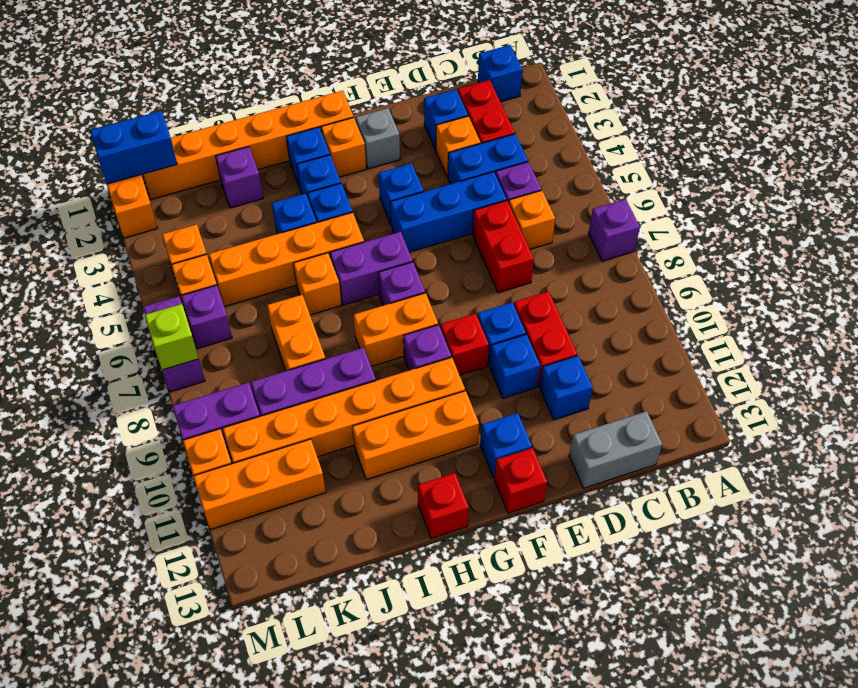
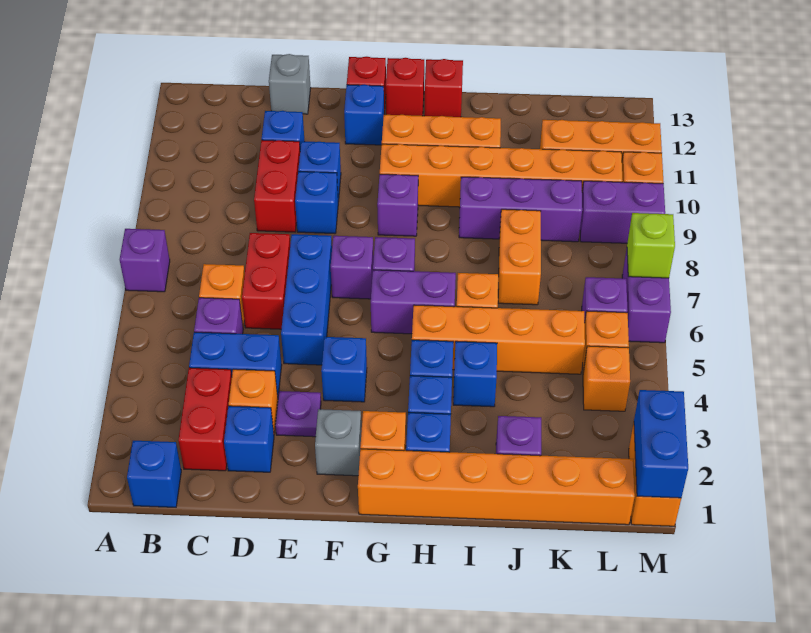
grey 1x2 brick [569,411,662,488] -> grey 1x1 brick [269,54,311,114]
blue 1x3 brick [390,172,507,252] -> blue 1x3 brick turned to [281,234,332,365]
none -> purple 1x1 plate [275,391,321,437]
none -> purple 1x1 brick [331,236,374,299]
red 1x1 brick [441,313,489,375] -> red 1x1 brick moved to [386,58,424,116]
orange 1x2 brick [354,293,438,366] -> none
blue 1x2 brick [90,111,177,184] -> blue 1x2 brick turned to [634,390,688,498]

